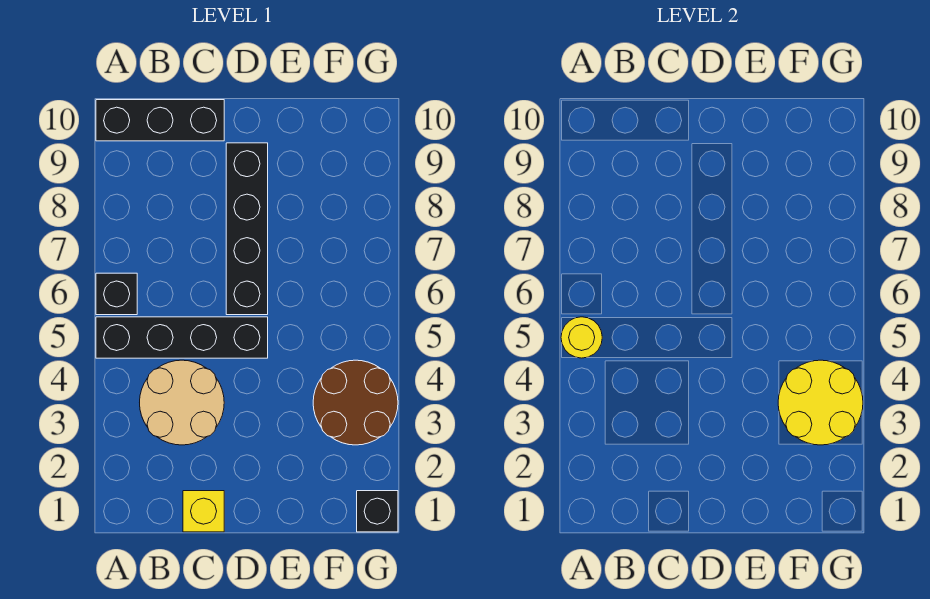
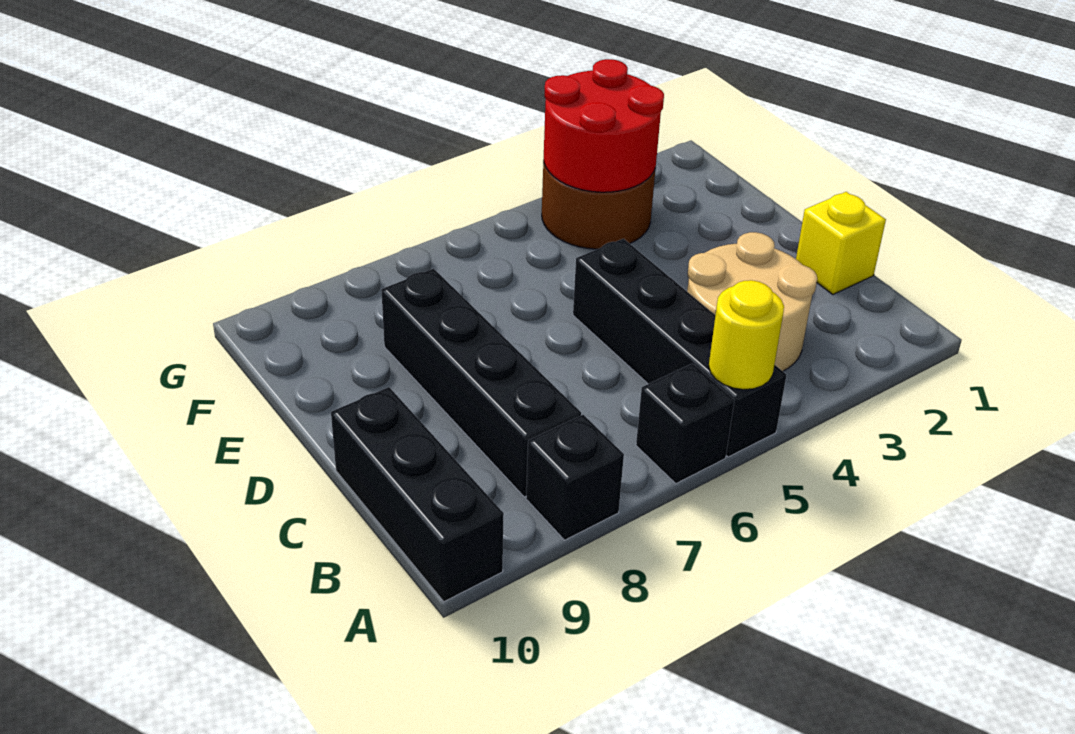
black 1x4 brick [226,143,268,315] -> black 1x4 brick turned to [381,269,581,497]
yellow 2x2 round brick [778,360,863,445] -> red 2x2 round brick [544,59,664,192]
black 1x1 brick [357,491,398,532] -> black 1x1 brick moved to [526,415,624,540]

